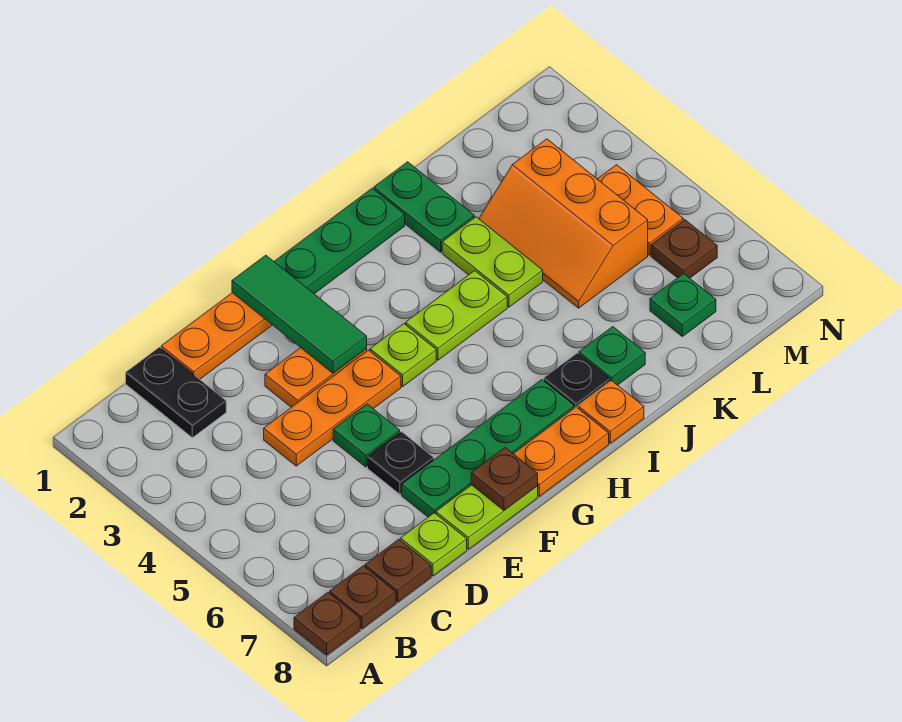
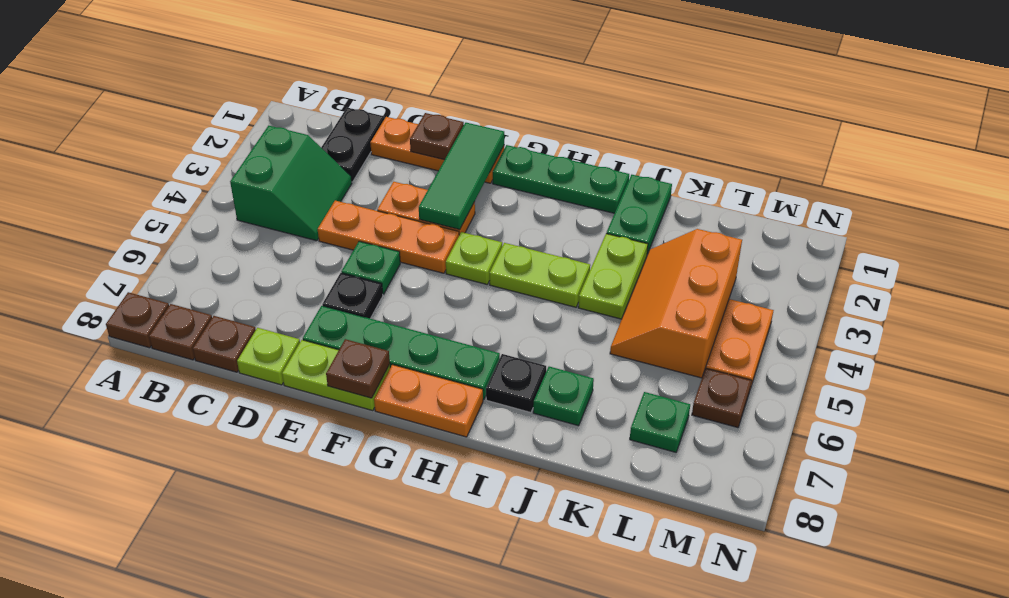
none -> green 2x2 slope [230,126,352,241]
none -> brown 1x1 plate [410,113,464,160]
orange 1x1 plate [578,380,644,443] -> none

